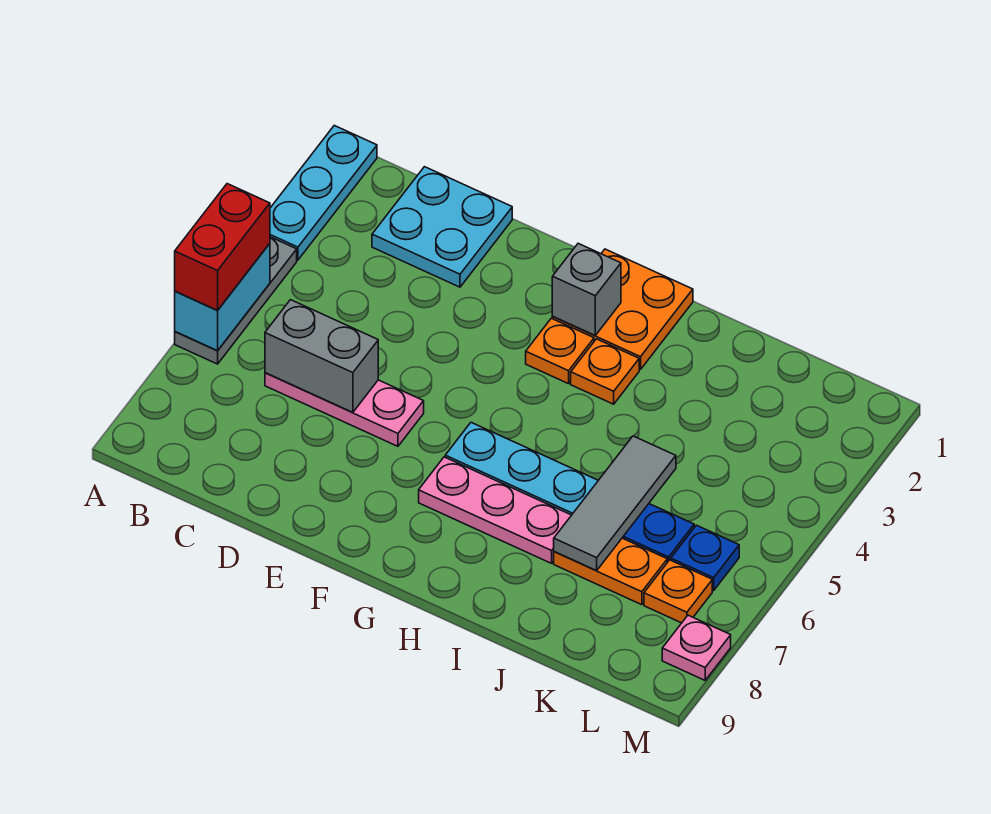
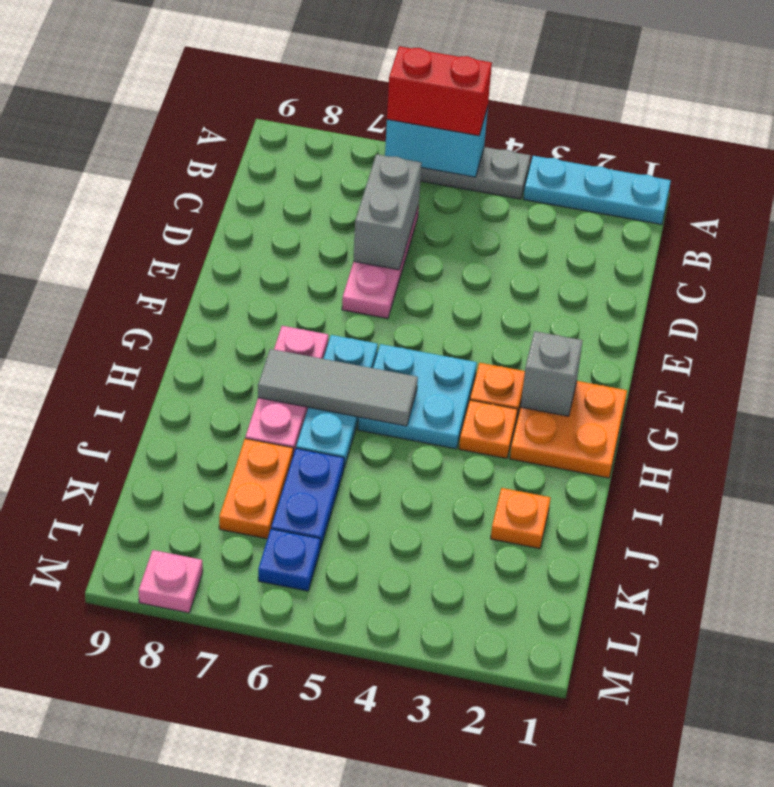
cyan 2x2 plate [372,167,512,287] -> cyan 2x2 plate moved to [358,344,477,449]
grey 1x3 tile [554,436,676,571] -> grey 1x3 tile moved to [258,349,418,426]
orange 1x1 plate [644,560,712,623] -> orange 1x1 plate moved to [491,488,550,549]

